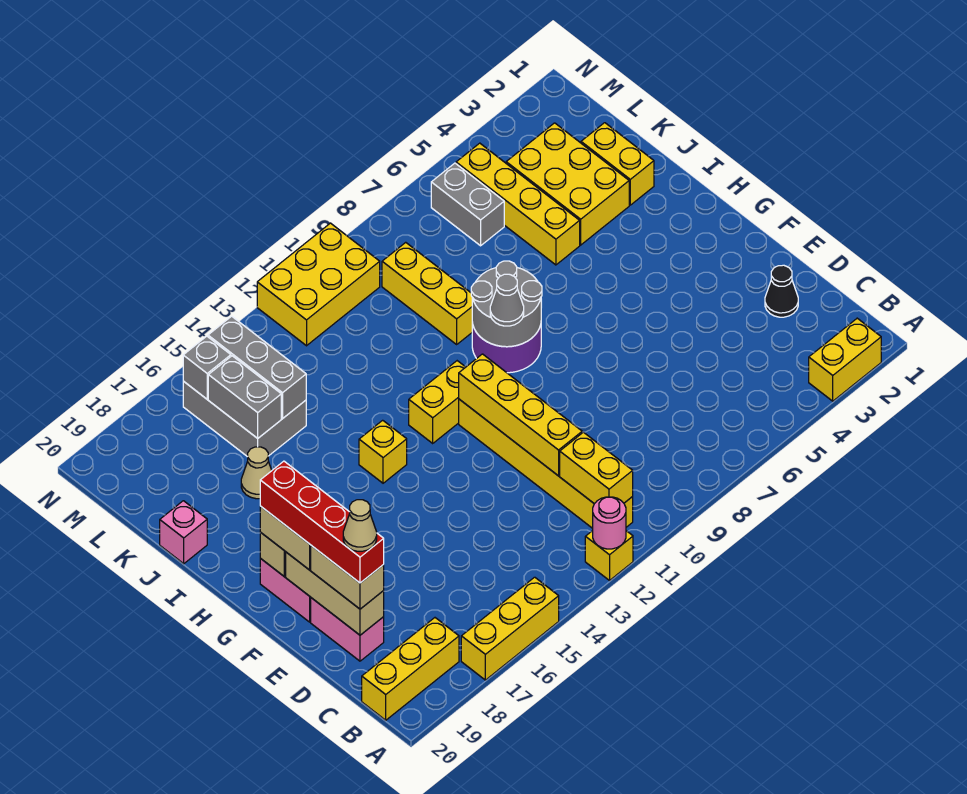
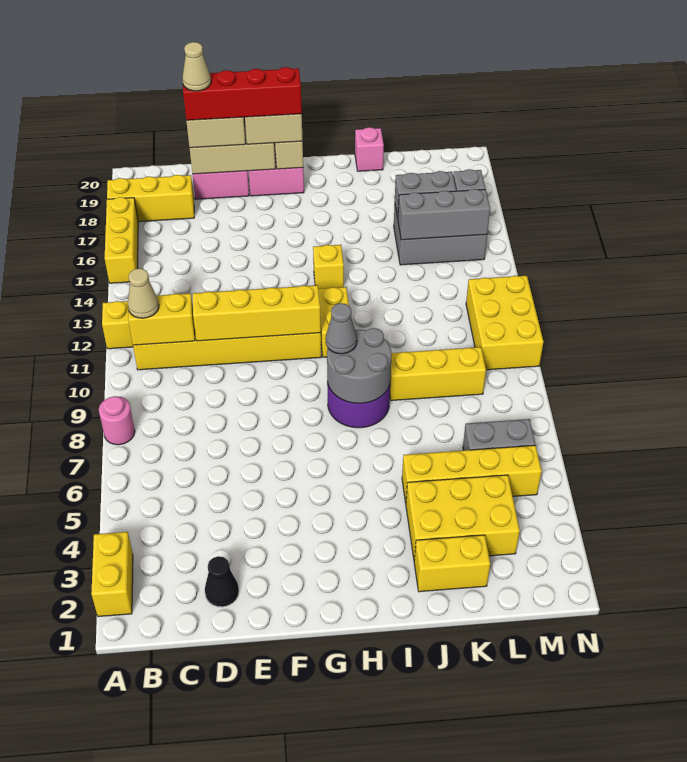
pink 1x1 round brick [593,497,626,549] -> pink 1x1 round brick moved to [99,396,135,445]
yellow 1x3 brick [362,618,459,720] -> yellow 1x3 brick turned to [107,175,194,222]
tan 1x1 cone [241,447,272,499] -> tan 1x1 cone moved to [128,268,159,318]

